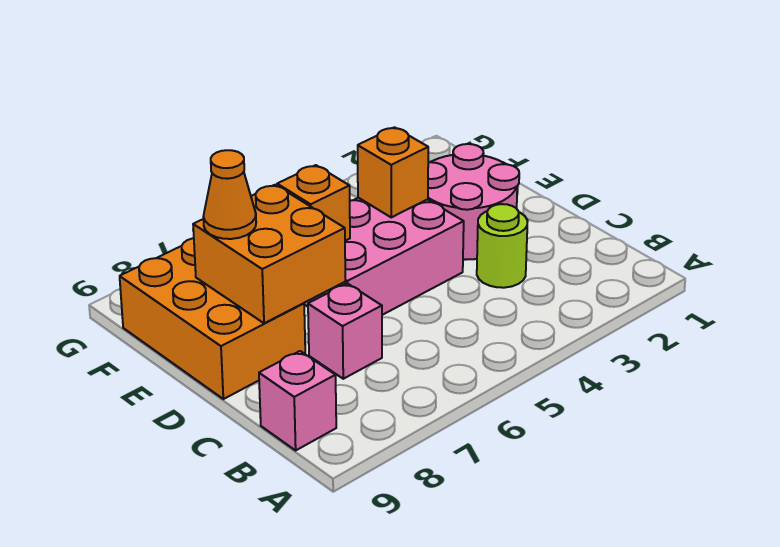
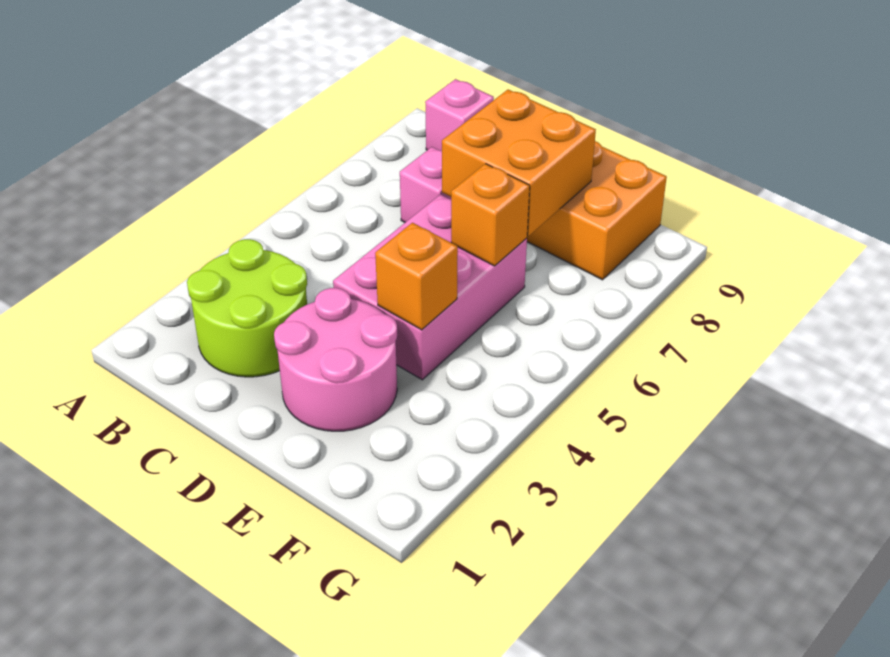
lime 1x1 round brick [477,204,528,288] -> lime 2x2 round brick [187,239,307,377]
orange 1x1 cone [203,150,256,239] -> none

